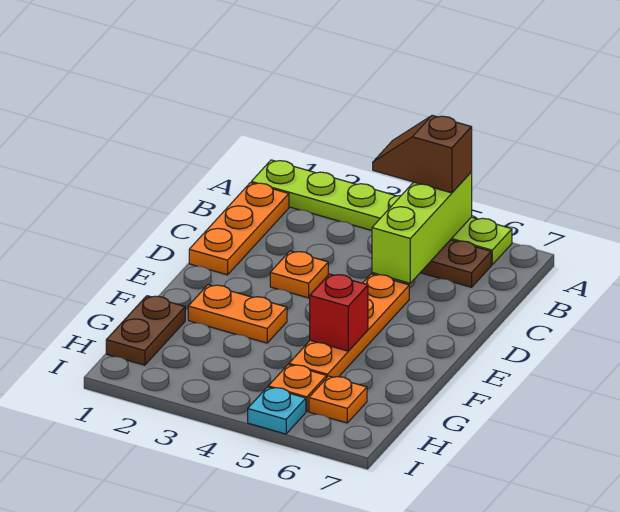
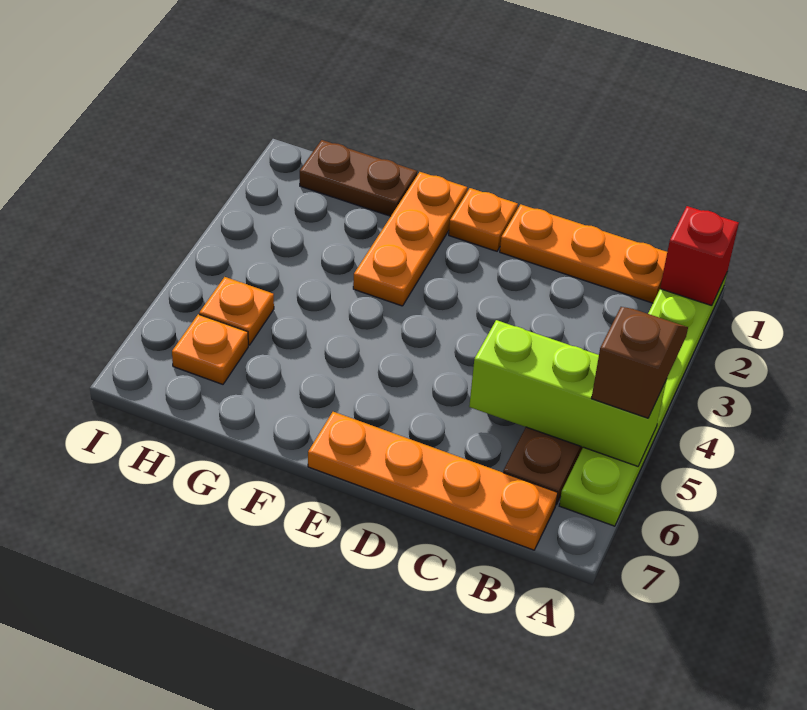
orange 1x1 plate [270,251,328,298] -> orange 1x1 plate moved to [449,188,518,251]
orange 1x4 plate [289,274,409,377] -> orange 1x4 plate moved to [308,412,558,550]
orange 1x2 plate [188,285,287,343] -> orange 1x3 plate [353,172,467,306]
red 1x1 brick [310,274,368,351] -> red 1x1 brick moved to [660,206,739,306]
cyan 1x1 plate [248,387,306,434] -> none

